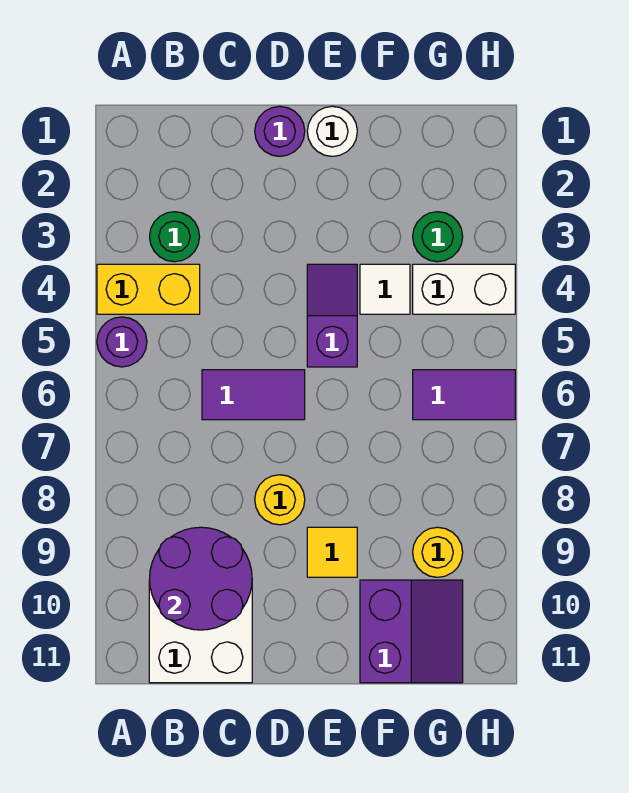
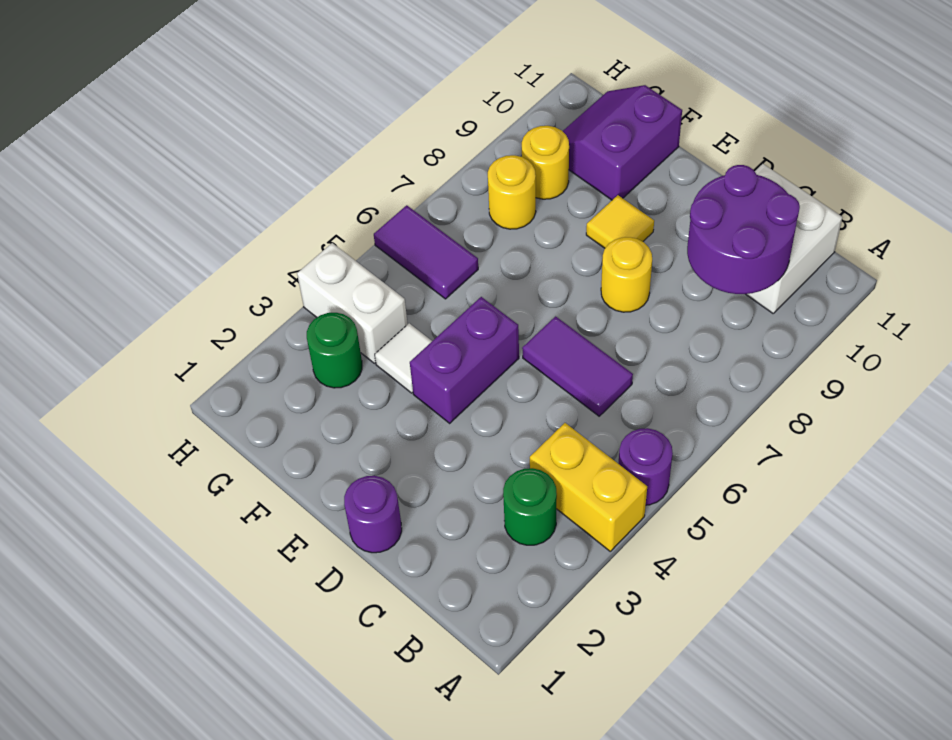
white 1x1 round brick [307,106,357,156] -> none
purple 1x2 slope [307,264,357,367] -> purple 1x2 brick [410,297,519,423]
none -> yellow 1x1 round brick [488,155,536,229]

